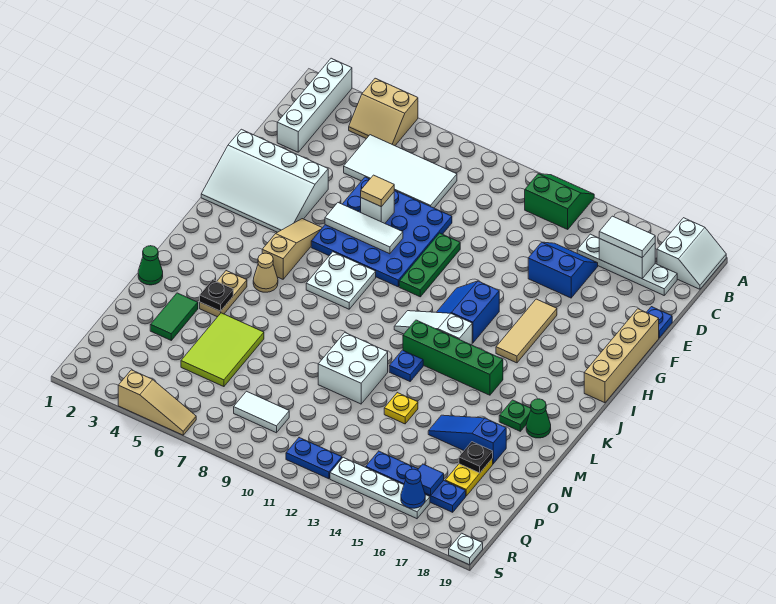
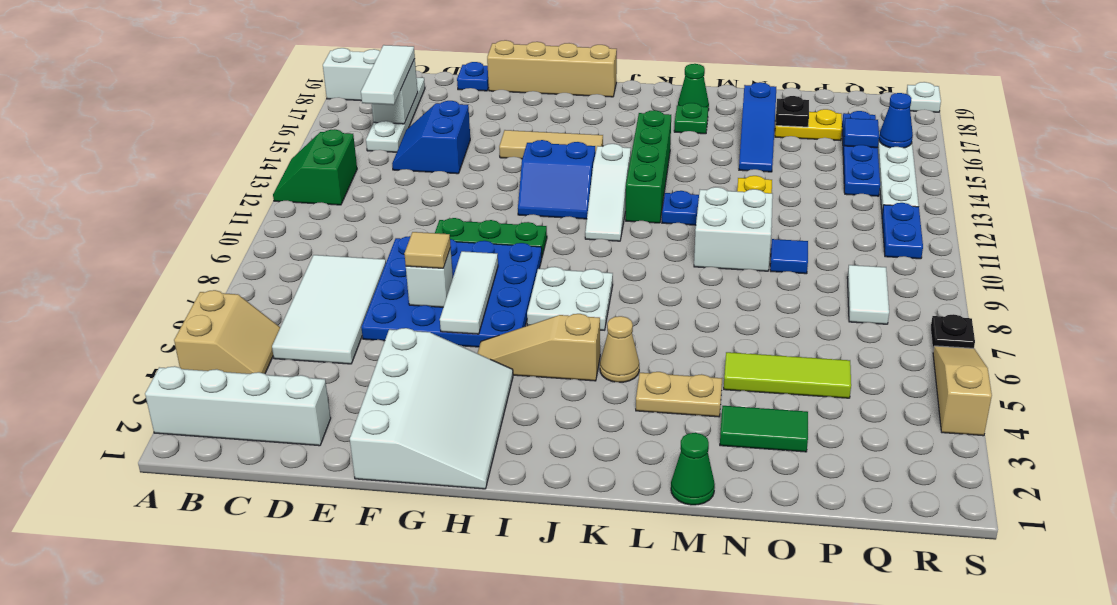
white 1x2 tile [599,216,655,258] -> white 1x3 tile [361,45,415,105]
black 1x1 plate [200,280,233,311] -> black 1x1 plate moved to [931,314,975,350]
lime 2x3 tile [181,313,264,387] -> lime 1x3 tile [724,352,851,398]
none -> blue 1x1 tile [770,239,808,274]

